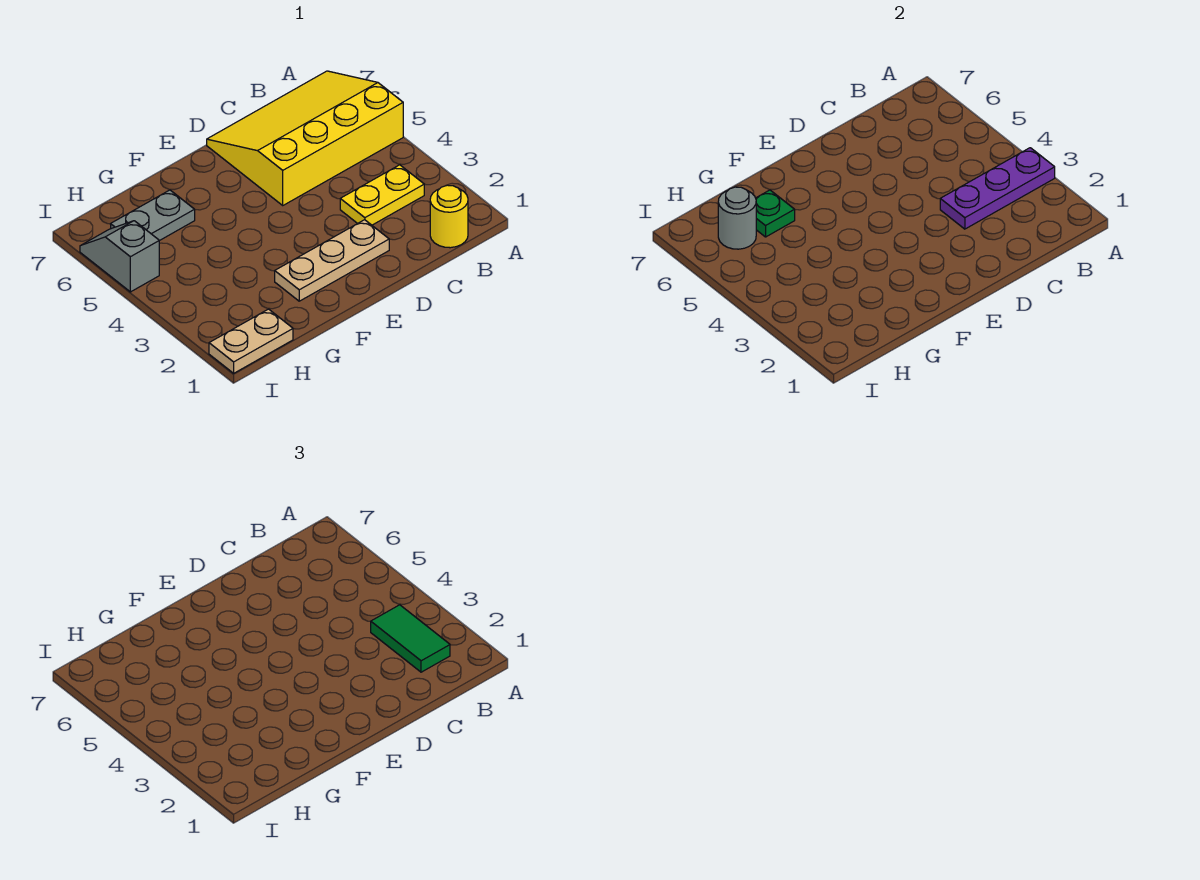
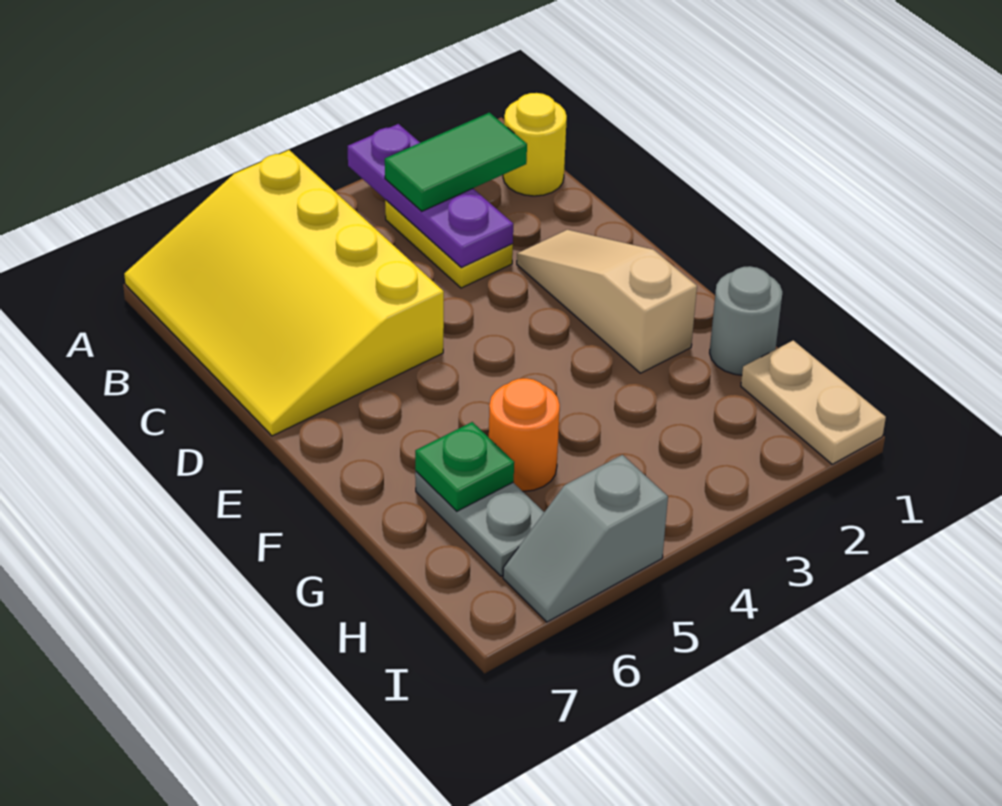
tan 1x3 plate [275,220,389,301] -> tan 1x3 slope [517,230,697,373]
none -> orange 1x1 round brick [489,378,560,491]
grey 1x1 round brick [718,187,756,249] -> grey 1x1 round brick moved to [710,266,782,375]

